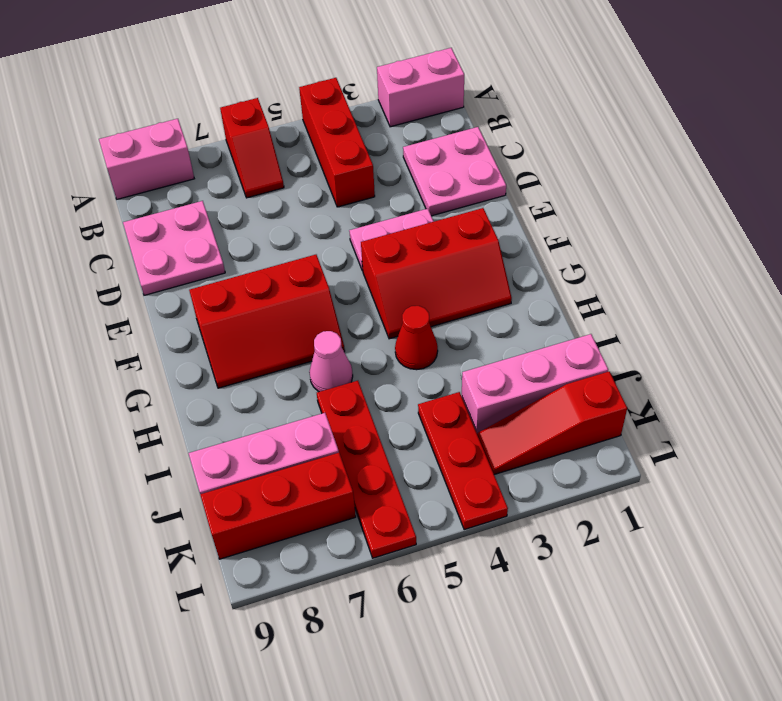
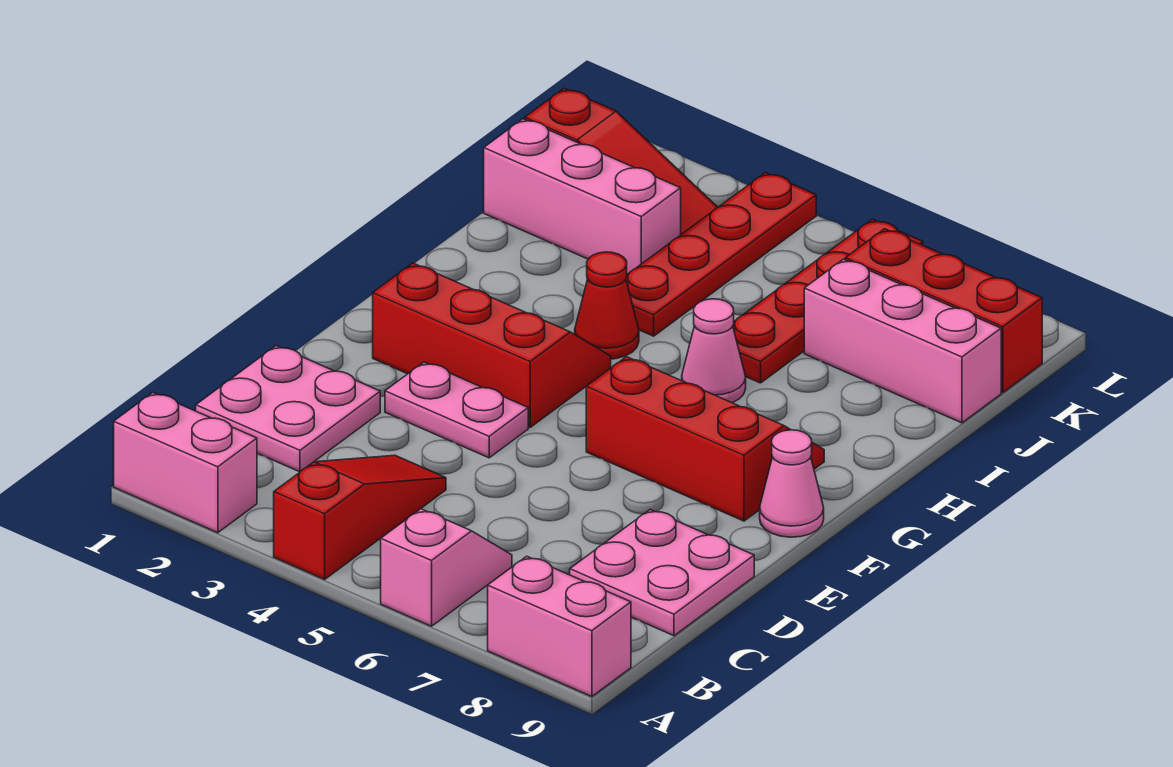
red 1x3 brick [299,78,375,207] -> red 1x3 slope [274,455,446,579]
red 1x2 slope [220,98,284,198] -> pink 1x2 slope [381,509,512,626]
none -> pink 1x1 cone [760,430,824,537]
red 1x3 plate [418,392,508,530] -> red 1x4 plate [626,173,816,336]

